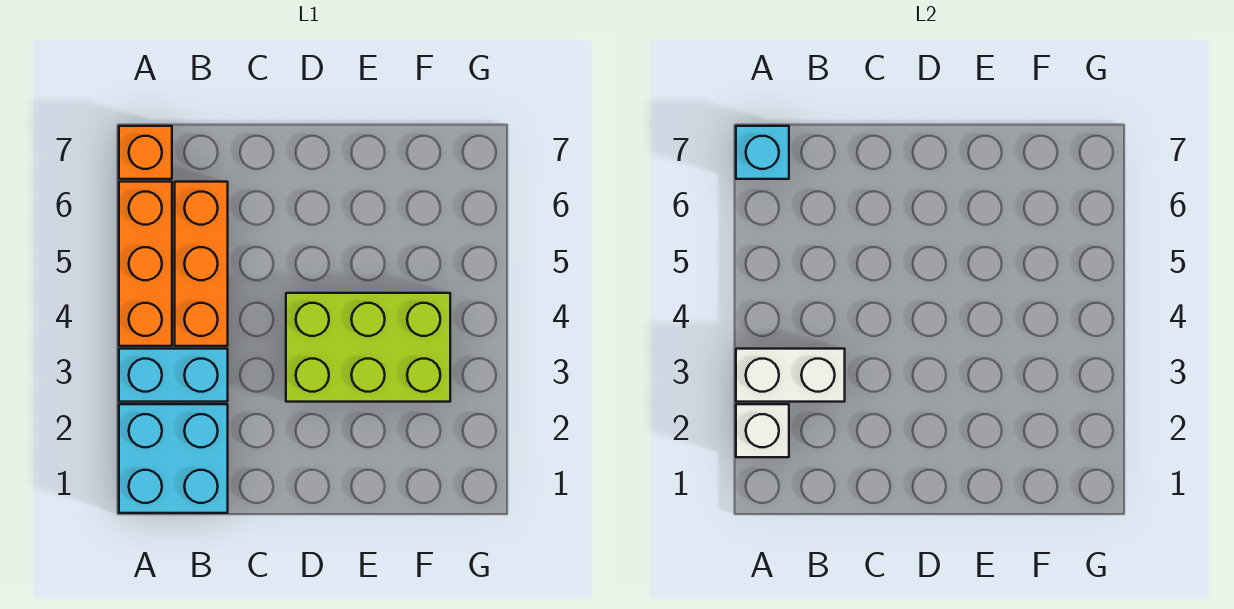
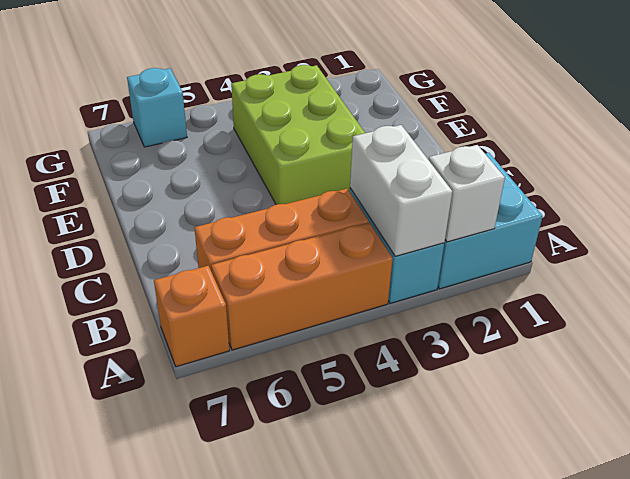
cyan 1x1 brick [736,126,789,179] -> cyan 1x1 brick moved to [127,68,187,147]

